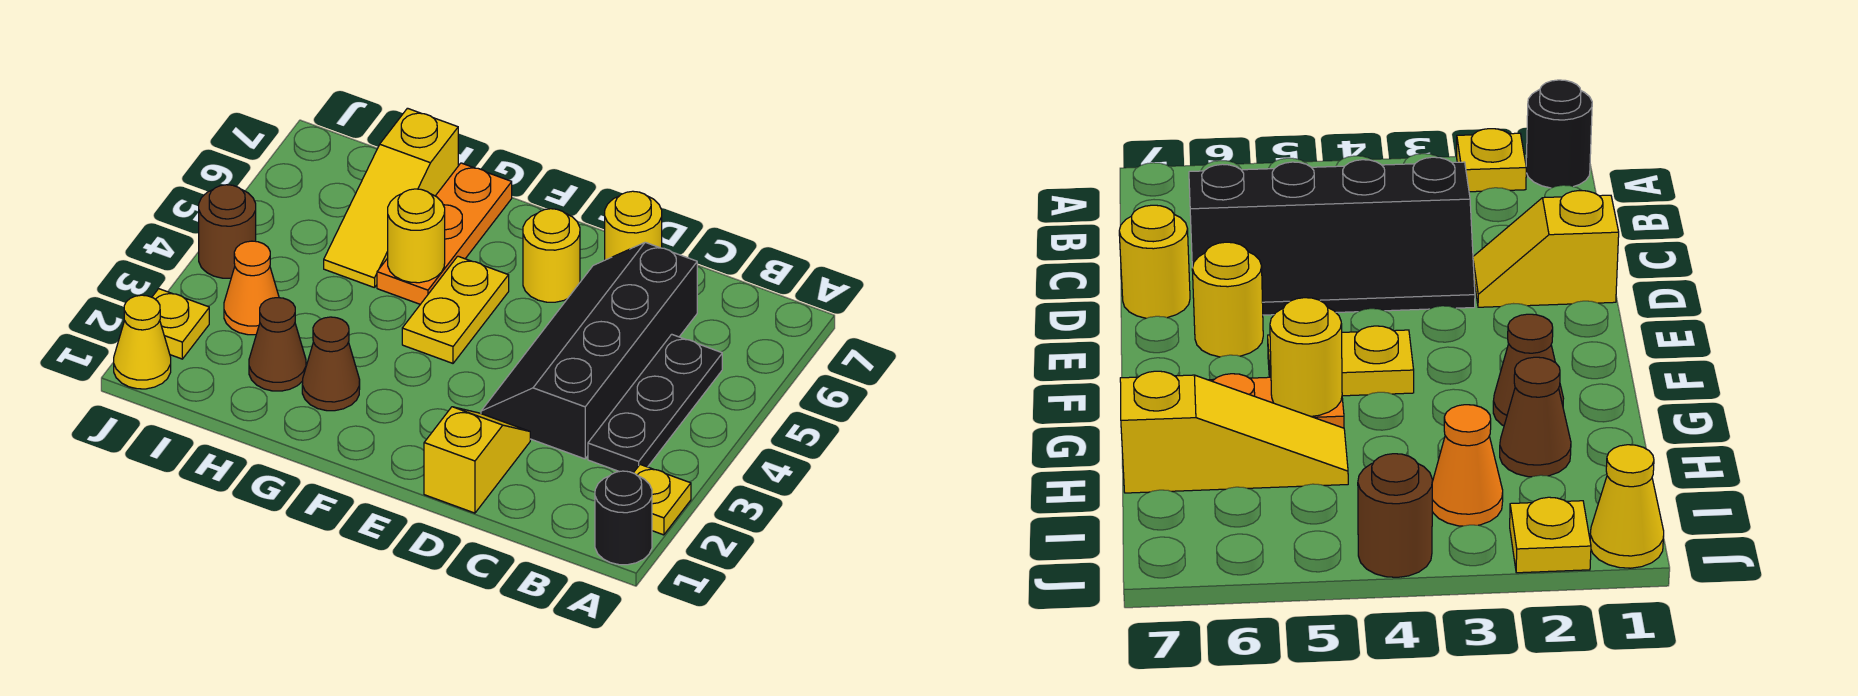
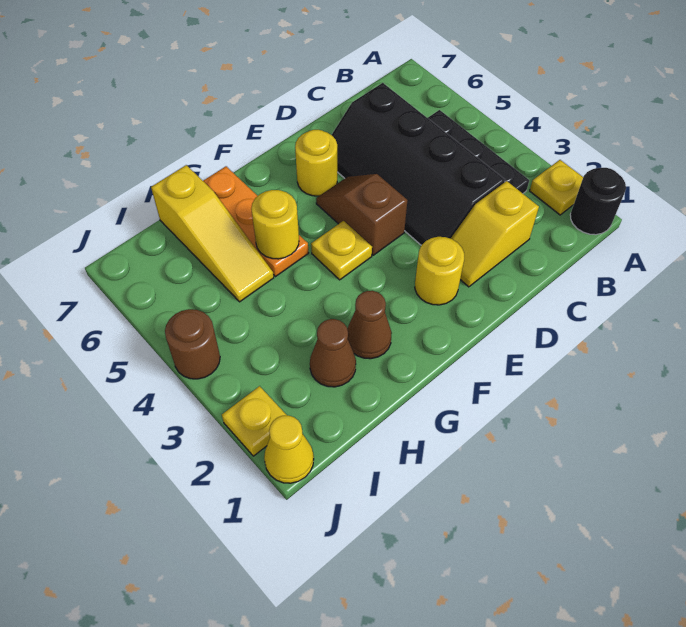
yellow 1x2 slope [424,407,530,513] -> yellow 1x2 slope turned to [451,181,539,287]
yellow 1x1 round brick [605,191,662,260] -> yellow 1x1 round brick moved to [415,237,464,305]
none -> brown 1x2 slope [316,174,407,255]
yellow 1x2 plate [402,256,509,363] -> yellow 1x1 plate [311,221,372,280]
orange 1x1 cone [224,241,279,335] -> none

